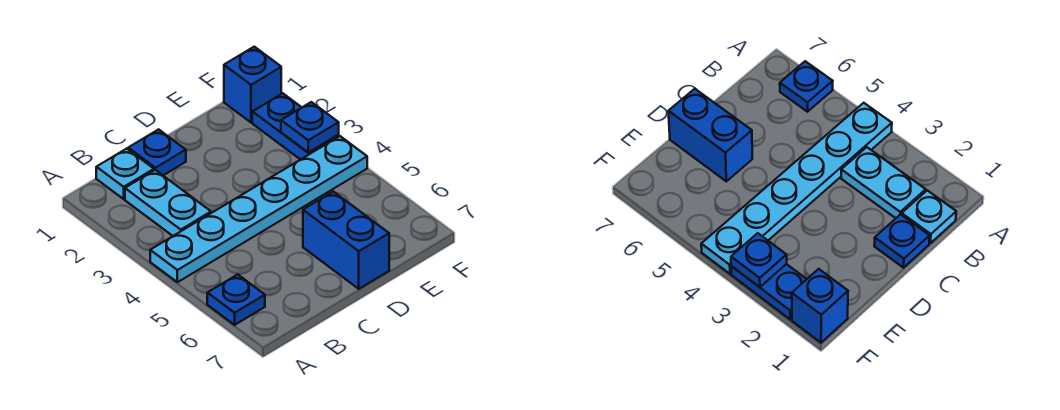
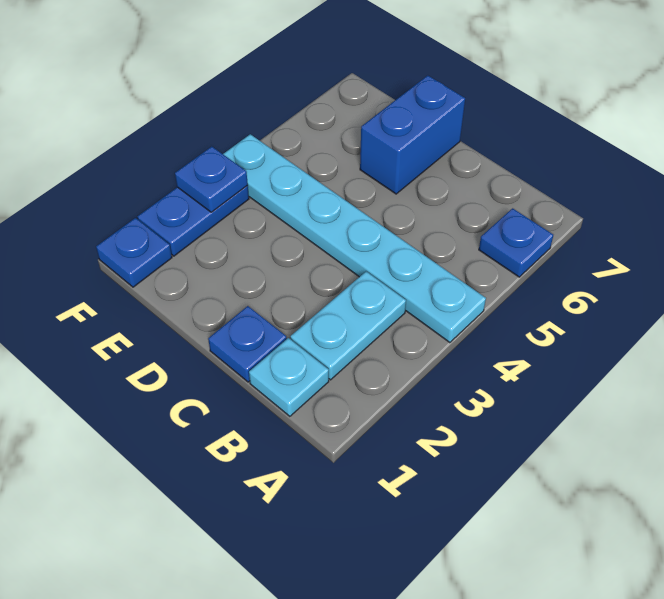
blue 1x1 brick [224,47,281,123] -> blue 1x1 plate [96,218,172,287]

